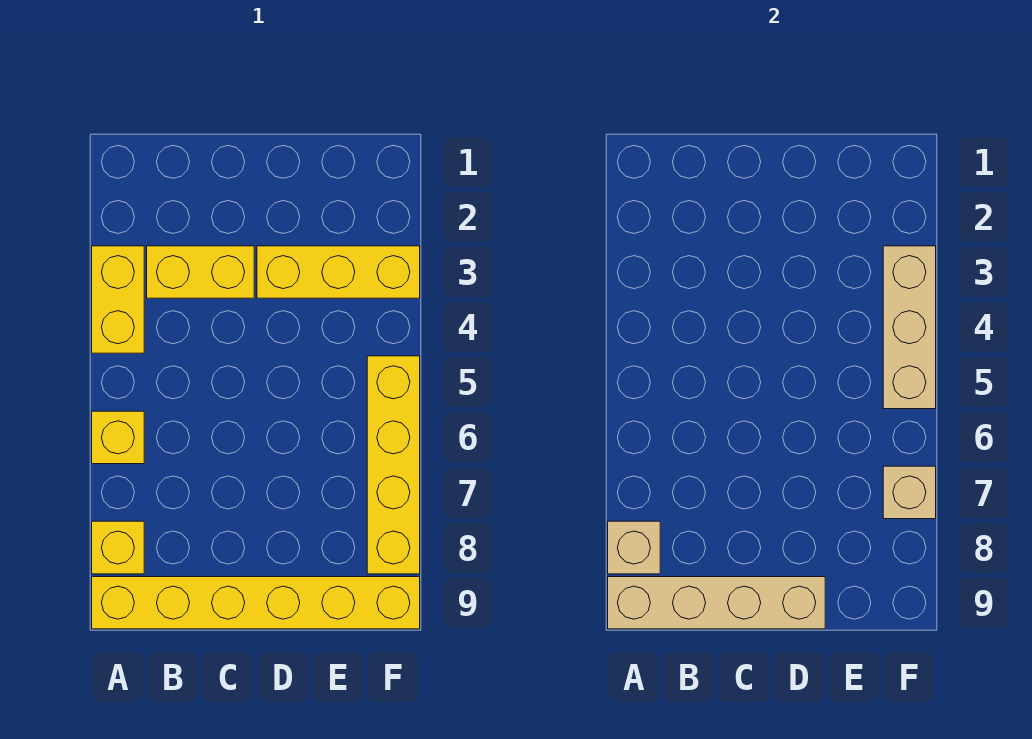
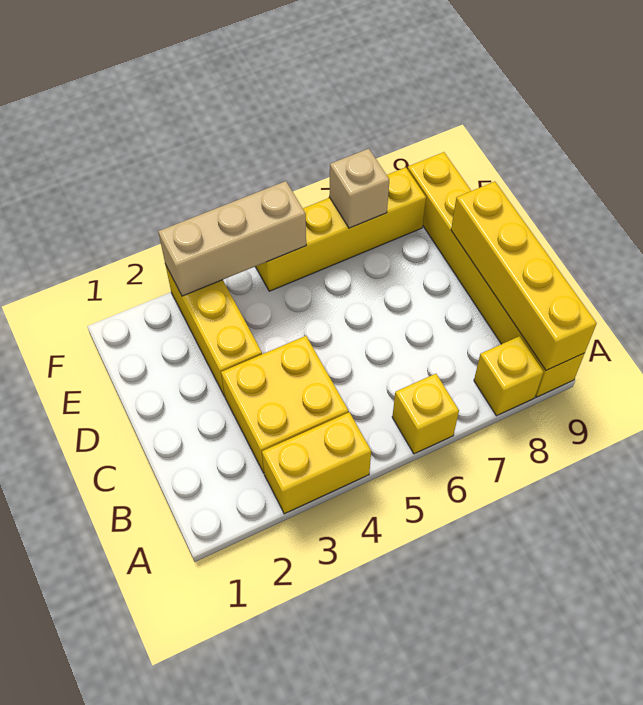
tan 1x1 brick [608,521,660,574] -> none
tan 1x4 brick [608,577,825,629] -> yellow 1x4 brick [451,182,597,370]
yellow 1x2 brick [147,246,254,298] -> yellow 2x2 brick [221,336,348,473]

